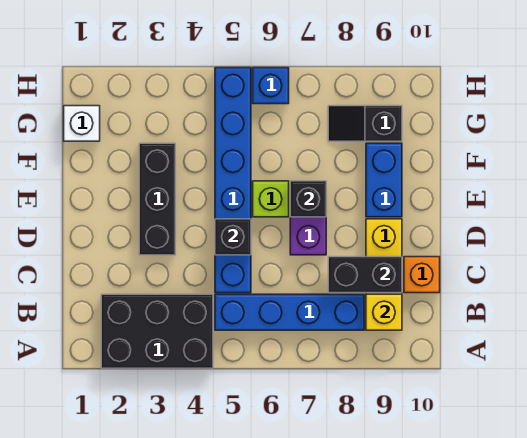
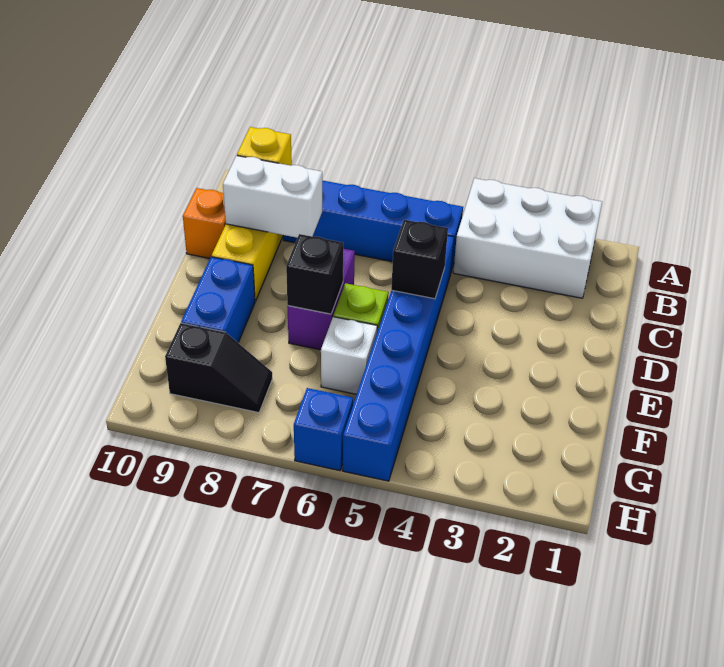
black 2x3 brick [101,294,213,368] -> white 2x3 brick [453,178,602,298]
black 1x2 brick [328,257,402,293] -> white 1x2 brick [223,156,322,238]
black 1x3 brick [139,143,175,255] -> none
white 1x1 brick [64,106,100,141] -> white 1x1 brick moved to [321,317,377,394]

